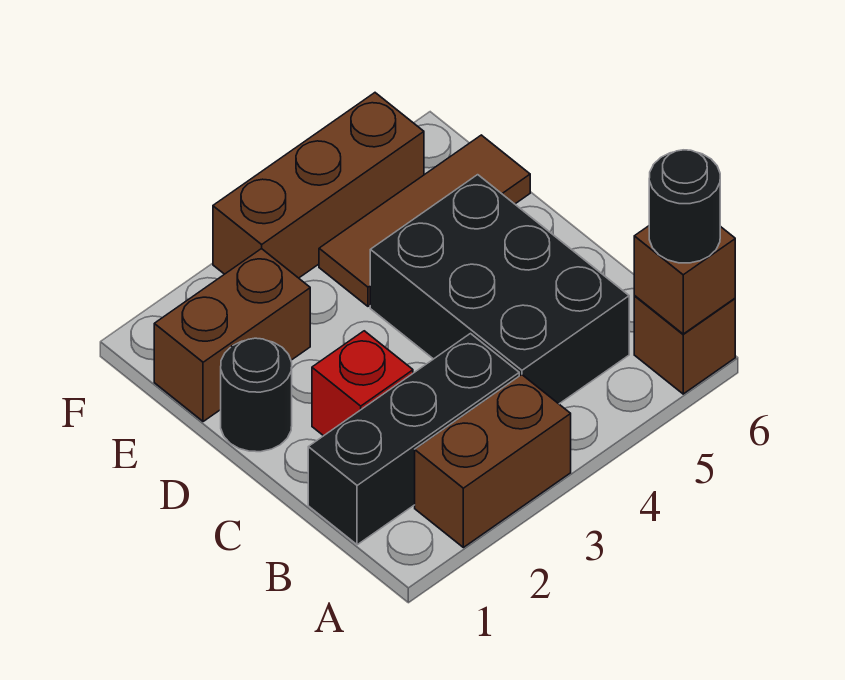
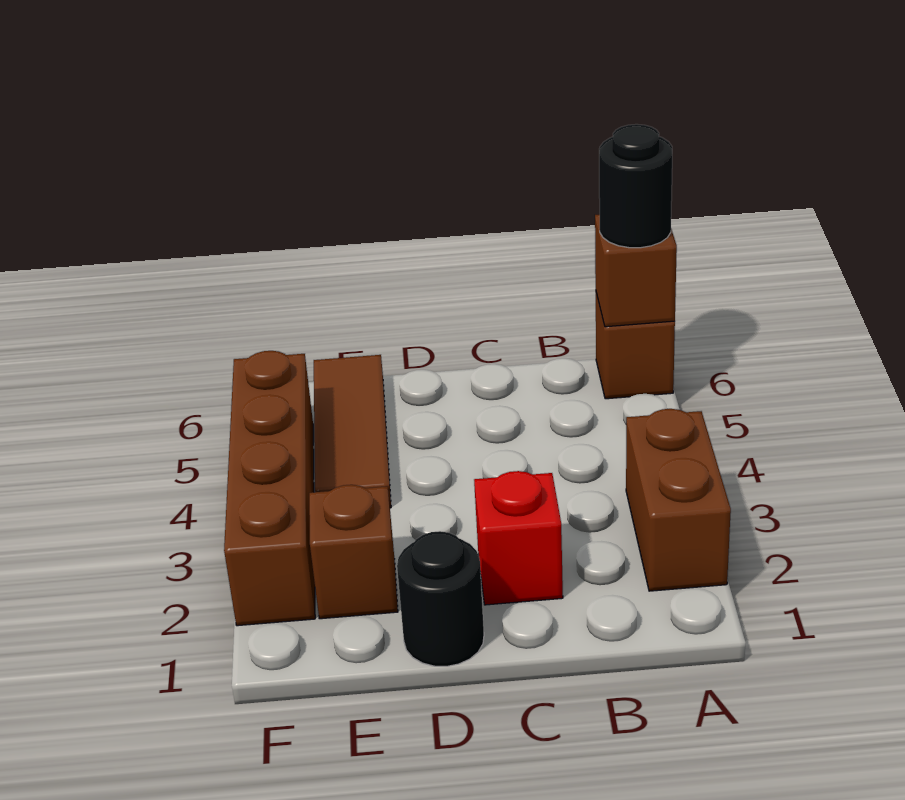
black 1x3 brick [308,334,519,545] -> none
black 2x3 brick [370,175,629,404] -> none
brown 1x2 brick [154,249,310,422] -> brown 1x1 brick [309,485,398,619]
brown 1x3 brick [213,93,424,278] -> brown 1x4 brick [224,351,315,626]

